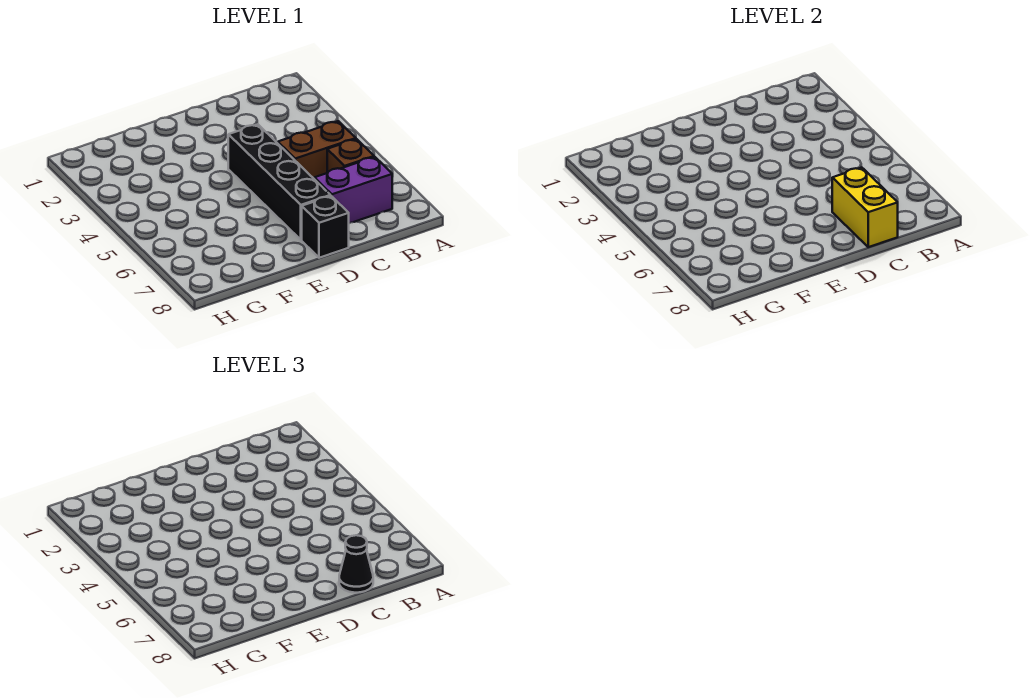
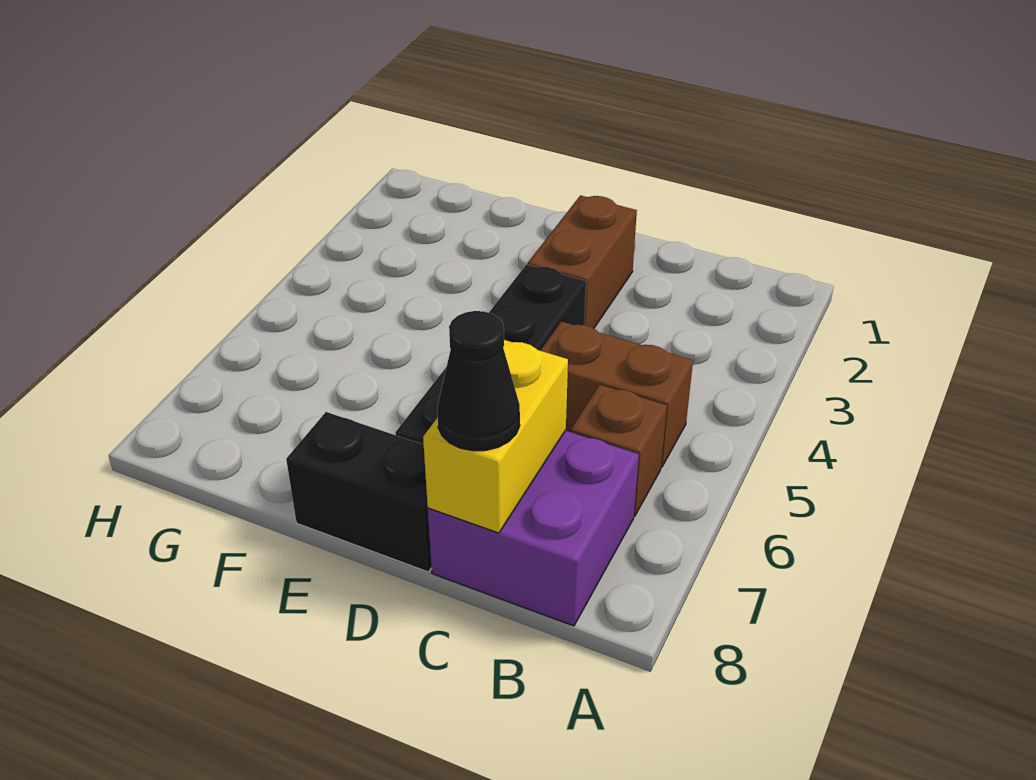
purple 1x2 brick [314,157,392,223] -> purple 2x2 brick [428,431,639,626]
none -> brown 1x2 brick [528,195,637,328]
black 1x1 brick [302,196,349,258] -> black 1x2 brick [286,412,432,572]

